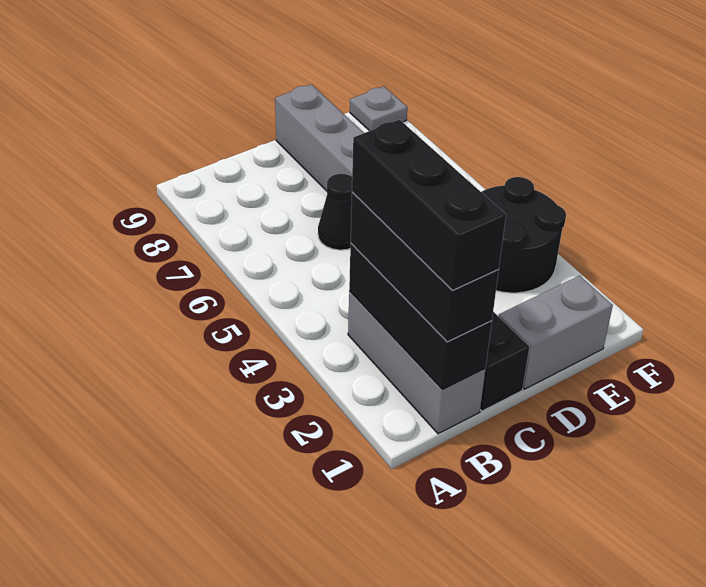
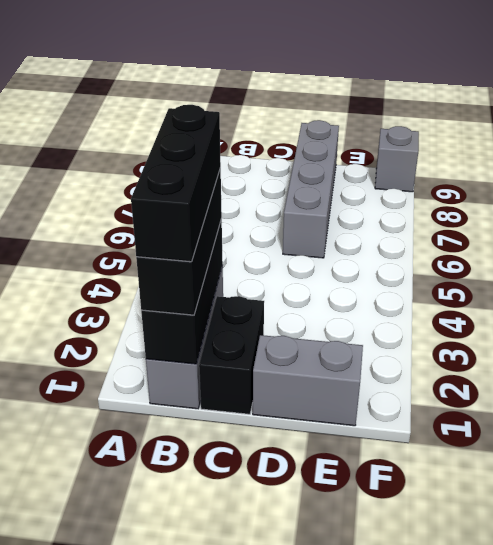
black 1x1 cone [318,174,352,250] -> none
black 2x2 round brick [482,177,566,293] -> none
grey 1x1 plate [350,87,407,131] -> grey 1x1 brick [375,126,419,192]

